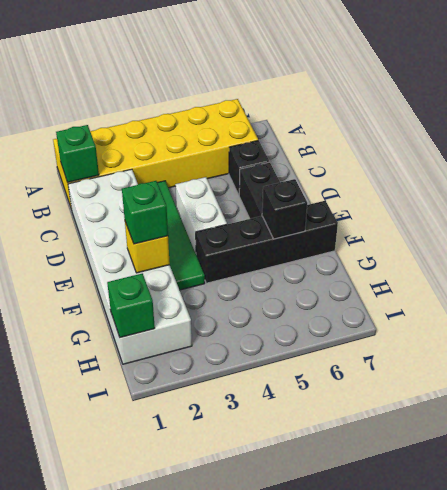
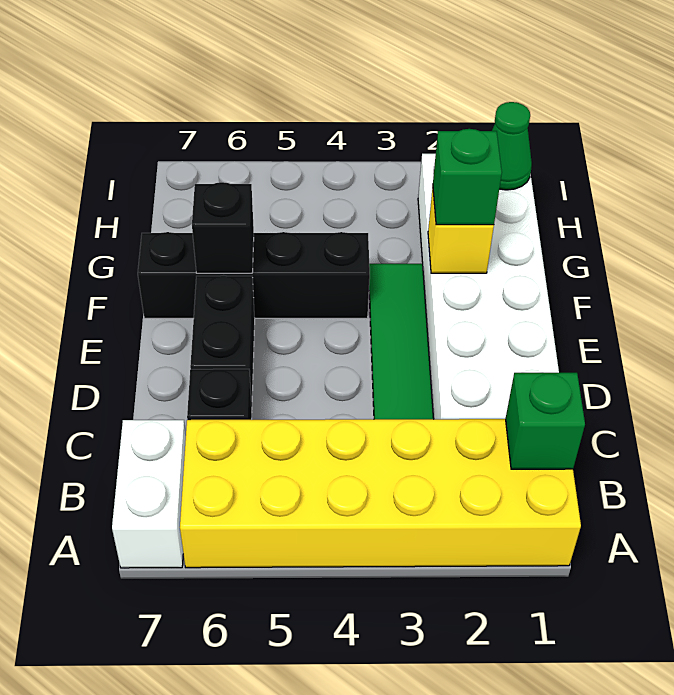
white 1x2 brick [175,177,227,253] -> white 1x2 brick moved to [112,420,186,568]
green 1x1 brick [107,273,155,338] -> green 1x1 cone [492,102,532,190]

